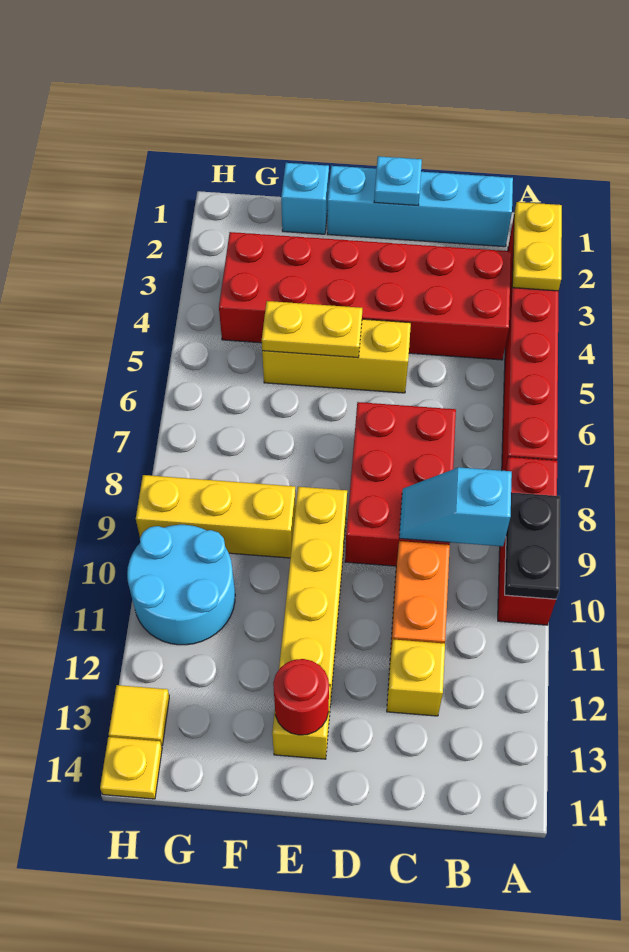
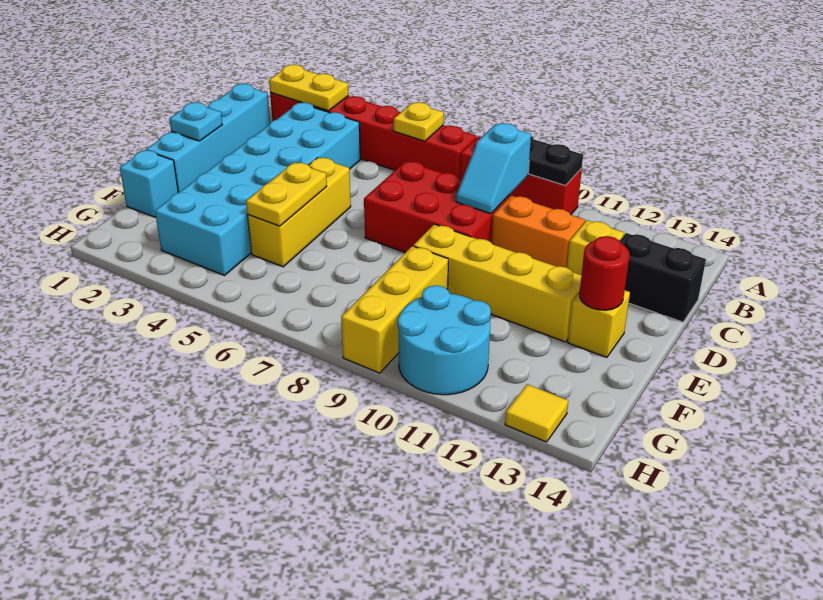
red 2x6 brick [219,232,511,360] -> cyan 2x6 brick [155,103,360,275]
none -> black 1x2 brick [620,233,706,322]
yellow 1x1 plate [100,737,162,799] -> yellow 1x1 plate moved to [394,102,444,141]

